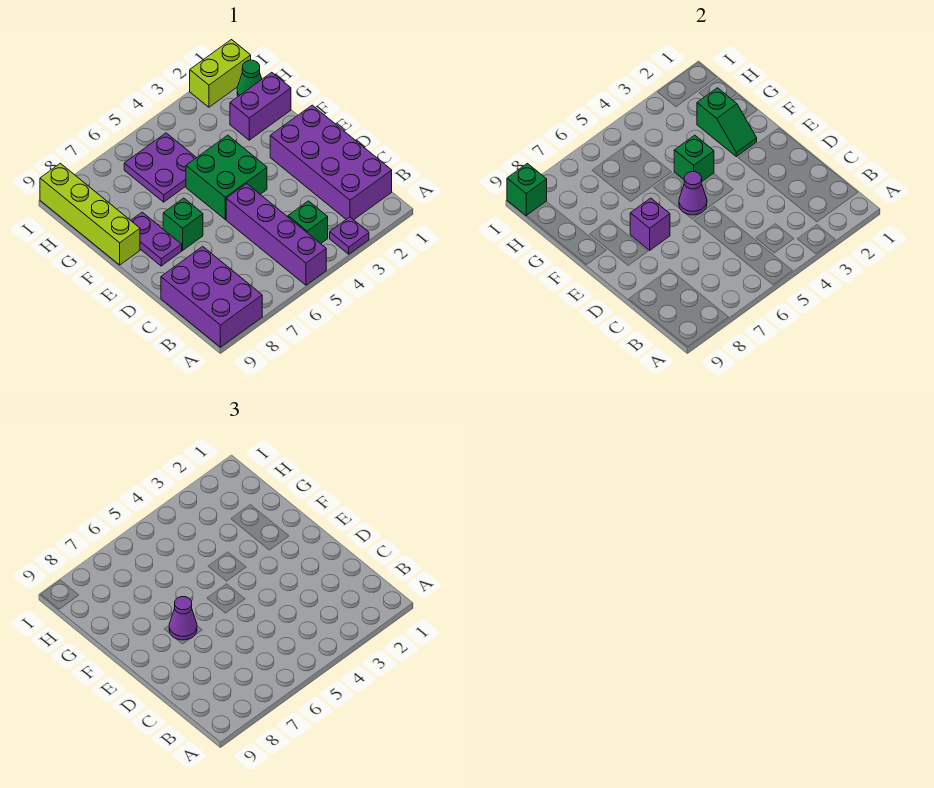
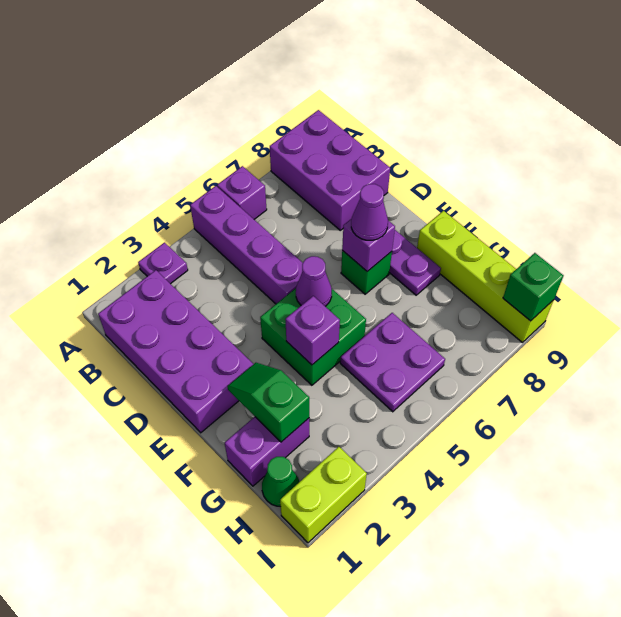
none -> purple 1x1 brick [217,166,267,219]
green 1x1 brick [288,201,328,244] -> none
green 1x1 brick [674,135,714,181] -> purple 1x1 brick [285,296,340,365]

